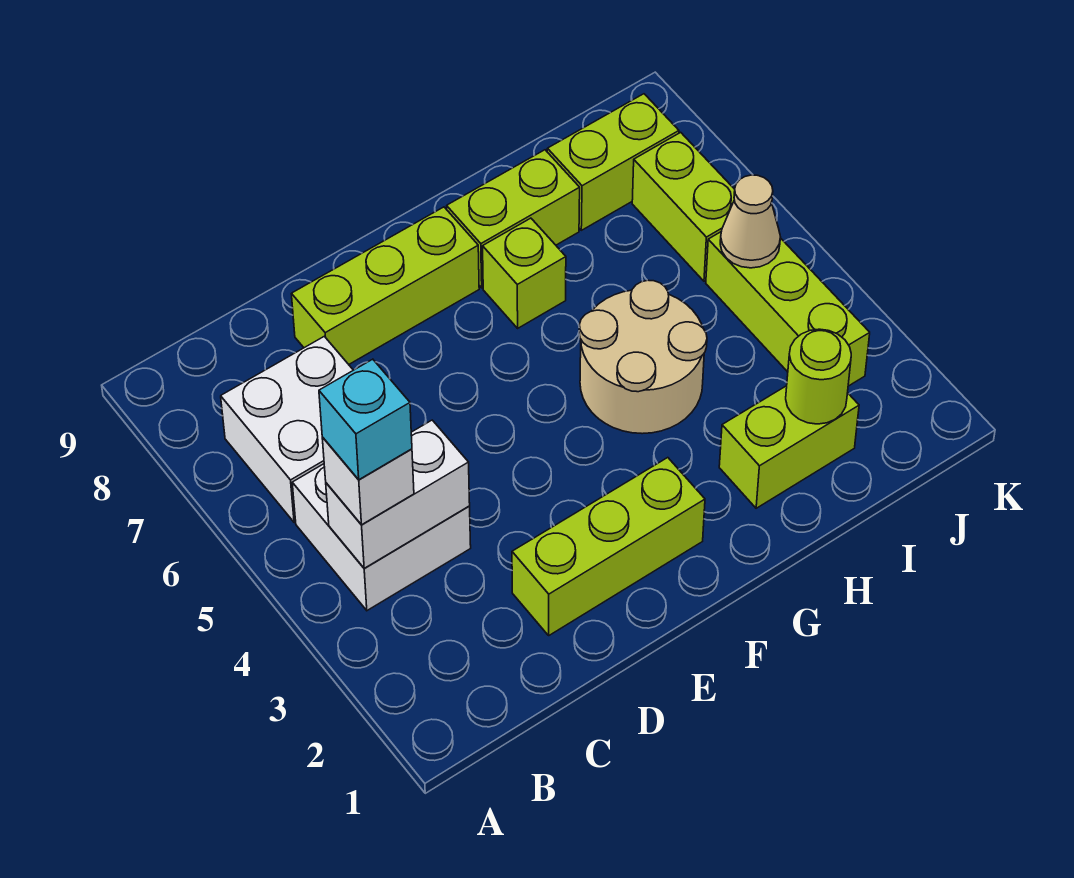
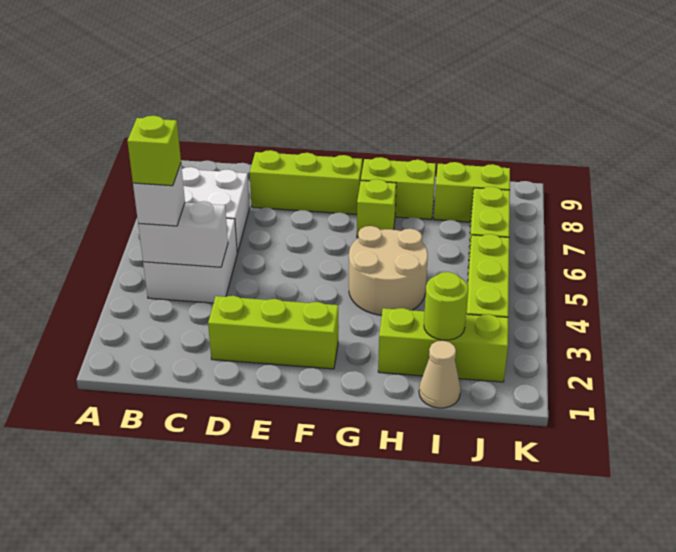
cyan 1x1 brick [319,359,412,480] -> lime 1x1 brick [127,116,181,186]
lime 1x2 brick [719,386,859,508] -> lime 1x3 brick [378,308,508,382]
tan 1x1 cone [720,175,780,268] -> tan 1x1 cone moved to [419,341,461,408]

